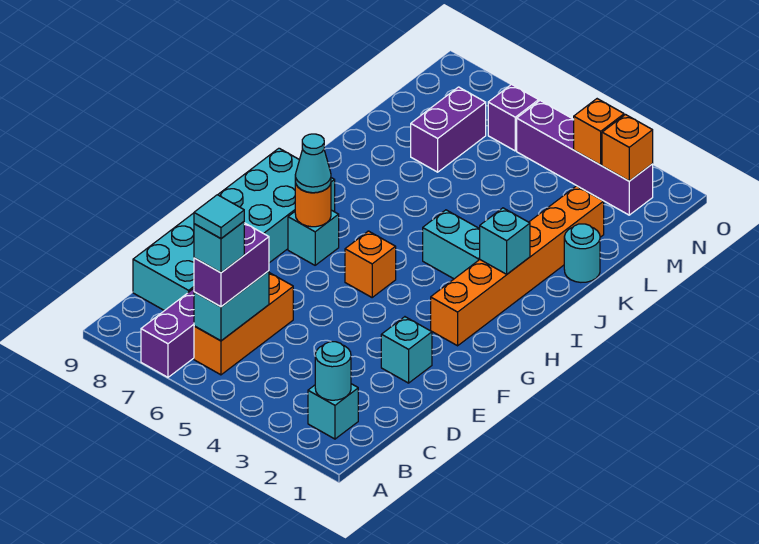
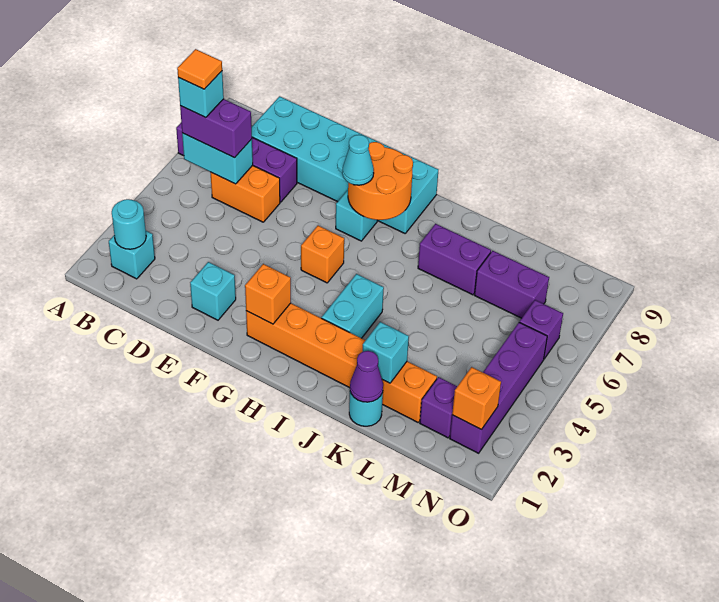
orange 1x3 brick [194,273,293,375] -> orange 1x2 brick [211,165,280,222]
cyan 1x1 tile [194,195,244,238] -> orange 1x1 tile [177,49,222,89]
orange 1x1 round brick [295,181,331,227] -> orange 2x2 round brick [348,142,413,220]
cyan 1x1 brick [480,208,530,274] -> cyan 1x1 brick moved to [363,322,409,383]
none -> purple 1x2 brick [418,224,491,295]
none -> purple 1x1 cone [350,351,383,402]
none -> purple 1x1 brick [420,377,457,438]
orange 1x1 brick [574,99,624,165] -> orange 1x1 brick moved to [245,264,291,324]

